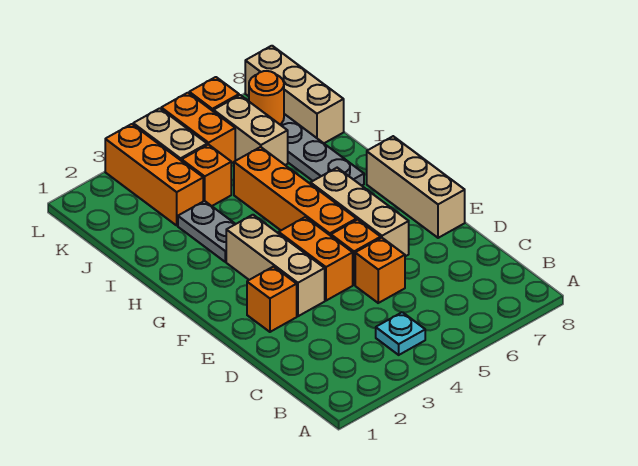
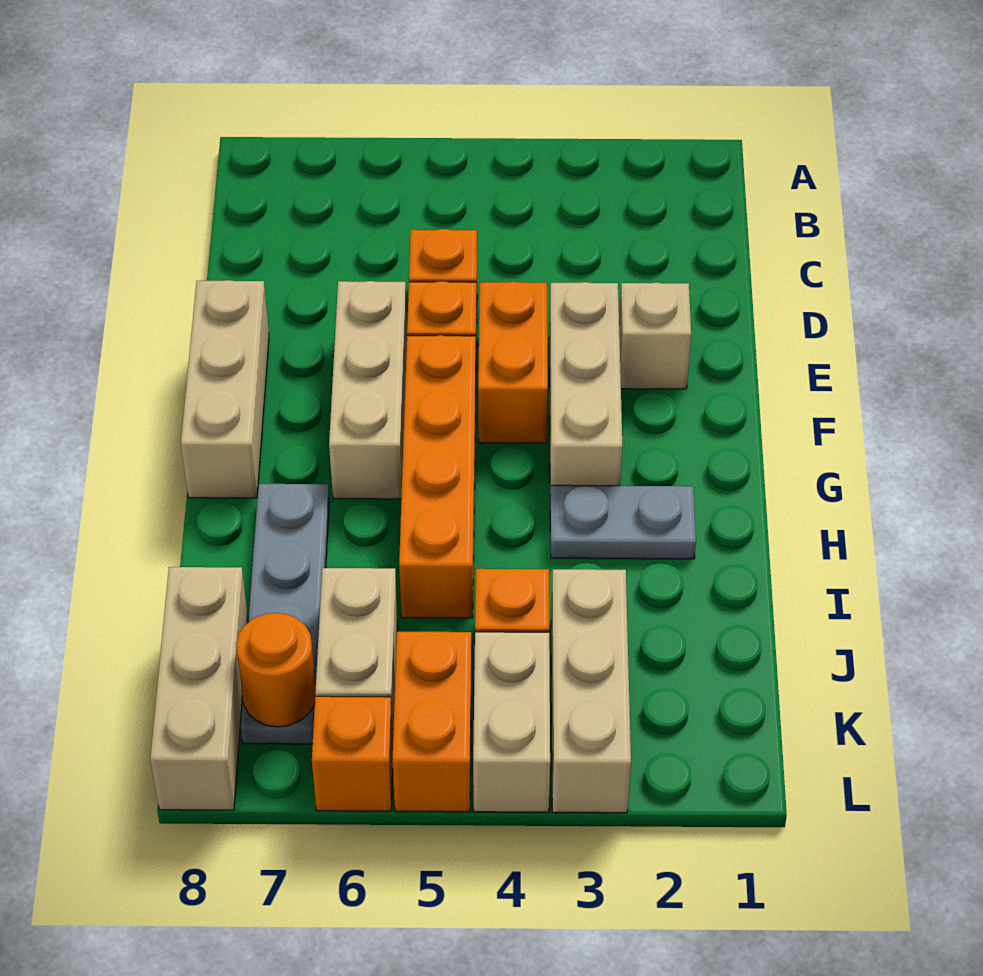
cyan 1x1 plate [376,312,425,355] -> none
orange 1x1 brick [247,267,297,332] -> tan 1x1 brick [619,282,691,389]
grey 1x2 plate [178,201,235,262] -> grey 1x2 plate turned to [550,485,696,559]
orange 1x3 brick [105,124,203,225] -> tan 1x3 brick [551,569,631,813]

